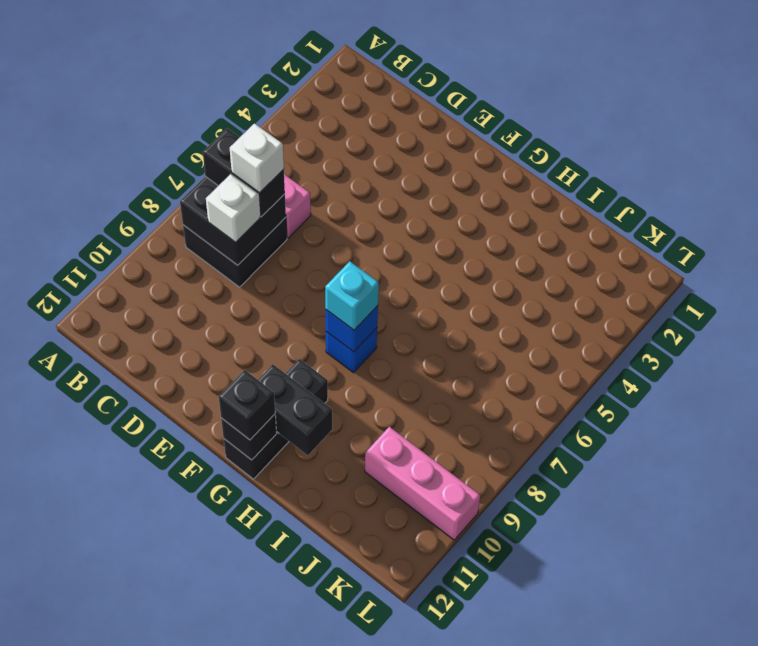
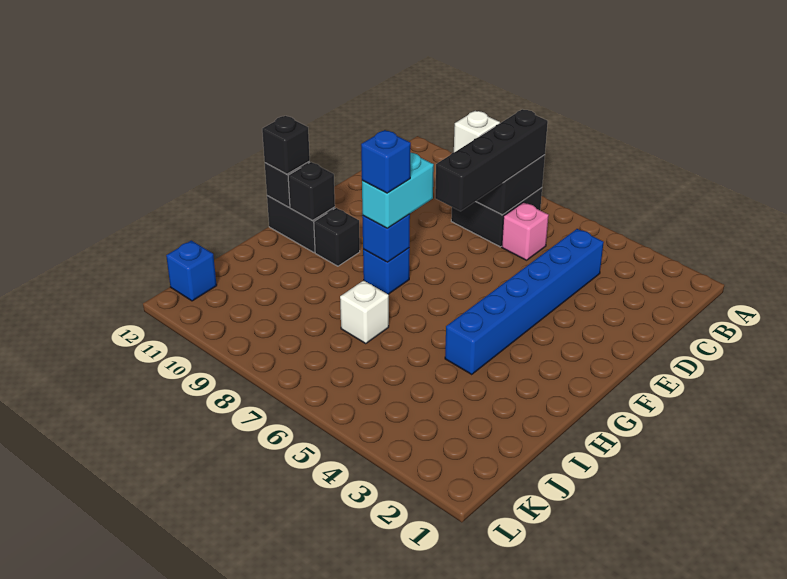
black 1x2 brick [203,128,285,217] -> black 1x4 brick [435,109,548,211]
none -> blue 1x6 brick [445,229,604,374]
white 1x1 brick [230,124,284,193] -> white 1x1 brick moved to [340,280,389,343]
cyan 1x1 brick [325,261,379,330] -> cyan 1x2 brick [362,153,434,228]
none -> blue 1x1 brick [361,130,411,193]
black 1x2 brick [258,364,332,455] -> black 1x1 brick [288,162,335,221]
pink 1x3 brick [365,427,480,540] -> none
none -> blue 1x1 brick [166,240,217,301]

